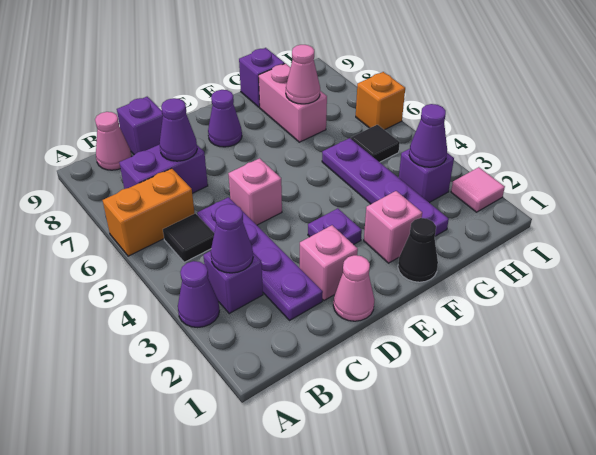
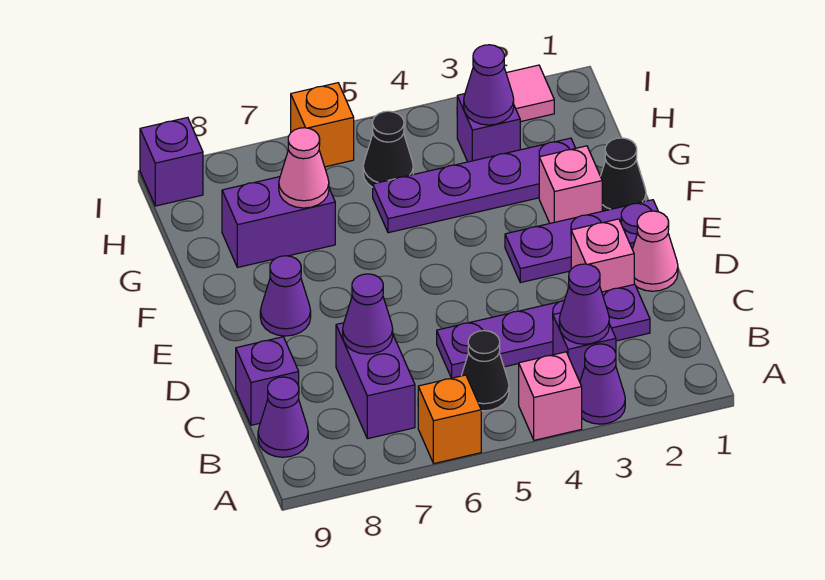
orange 1x2 brick [103,168,195,256] -> orange 1x1 brick [418,375,481,463]
black 1x1 tile [163,213,214,262] -> black 1x1 cone [461,331,509,411]
pink 1x1 cone [95,112,132,170] -> purple 1x1 cone [258,377,308,457]
pink 1x1 brick [228,158,282,225] -> pink 1x1 brick moved to [519,352,582,440]
purple 1x1 plate [308,208,362,245] -> purple 1x3 plate [505,200,658,283]
pink 1x2 brick [259,64,327,142] -> purple 1x2 brick [222,177,335,268]
purple 1x1 brick [239,48,285,107] -> purple 1x1 brick moved to [140,117,203,206]
black 1x1 tile [351,125,400,162] -> black 1x1 cone [363,111,413,187]

